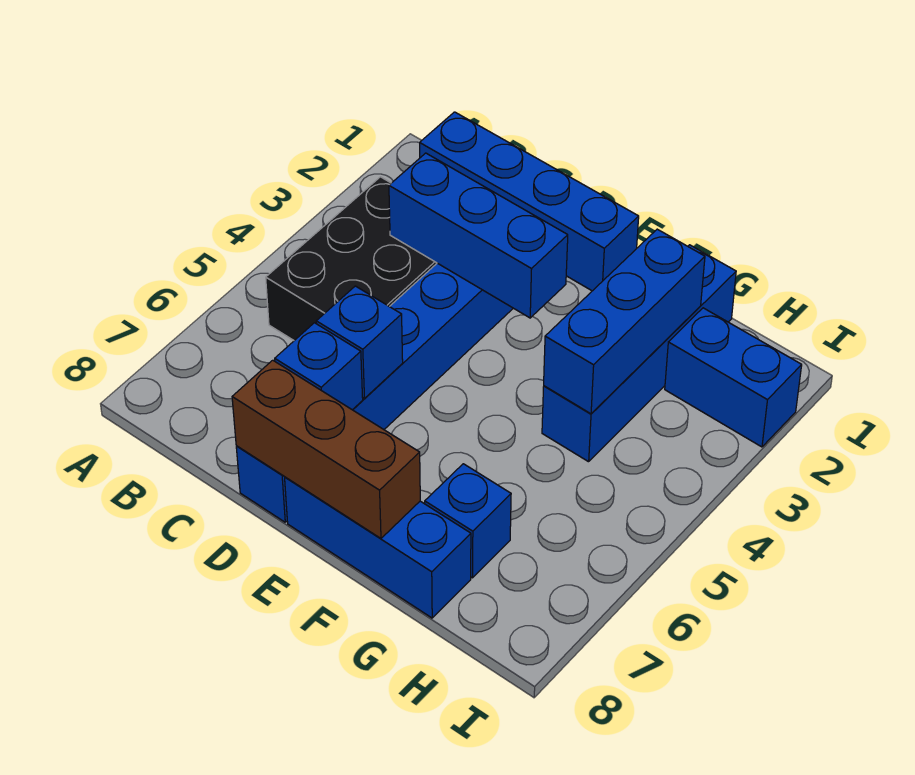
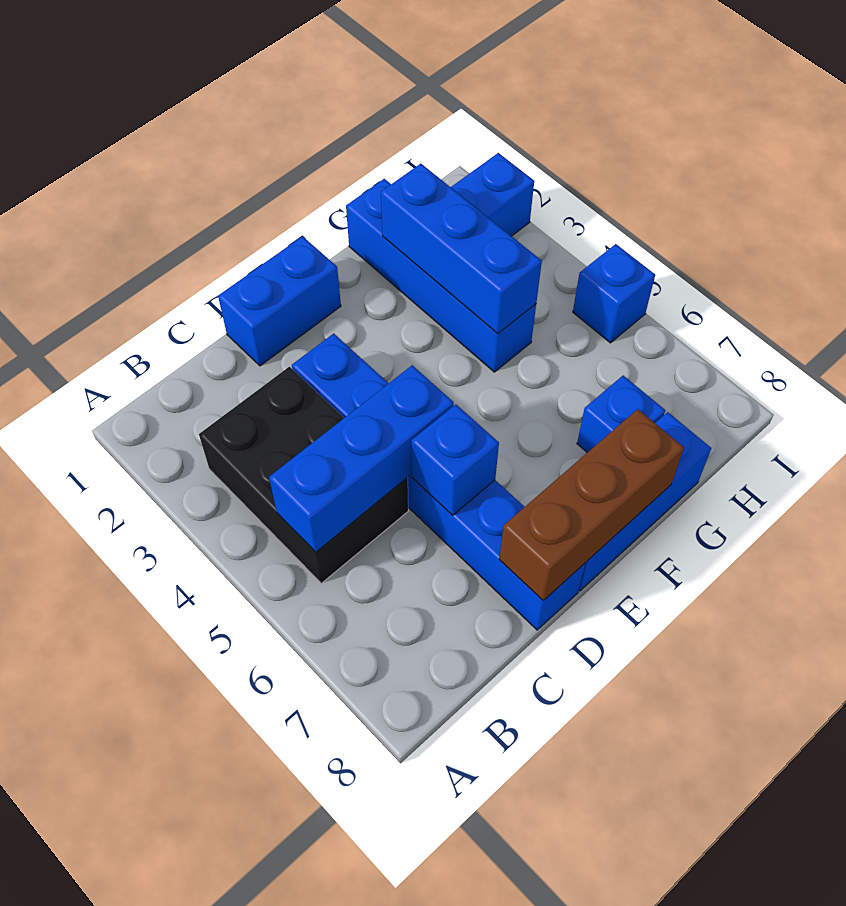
blue 1x4 brick [420,112,639,291] -> blue 1x2 brick [218,236,341,366]
blue 1x3 brick [389,153,568,318] -> blue 1x3 brick moved to [269,365,454,552]
blue 1x1 brick [275,323,363,410] -> blue 1x1 brick moved to [573,244,655,343]

